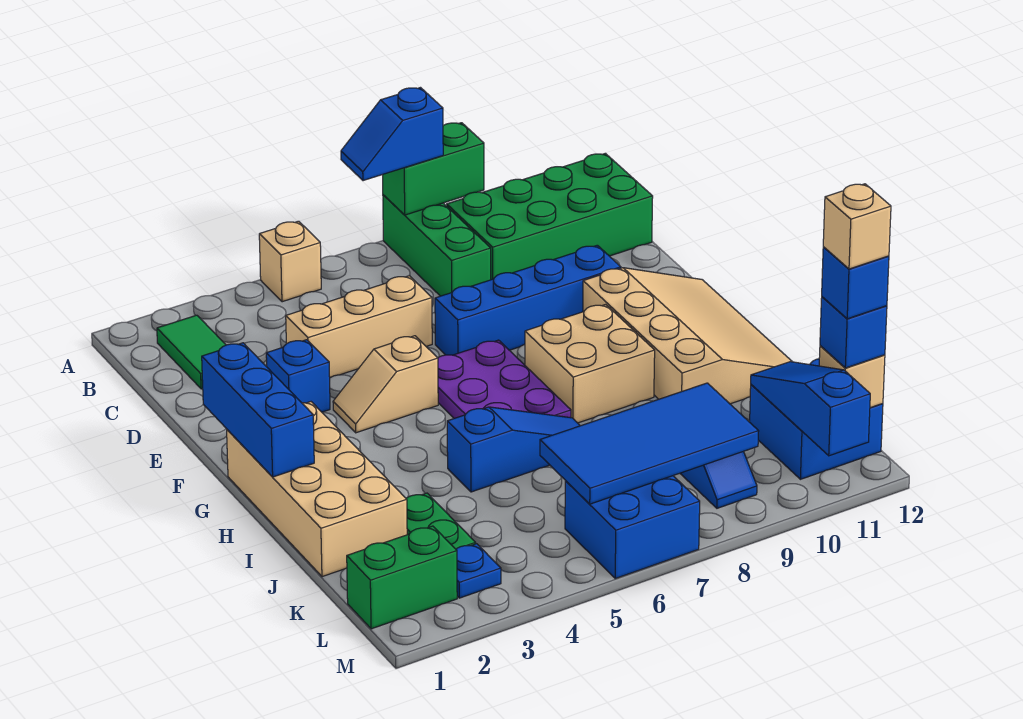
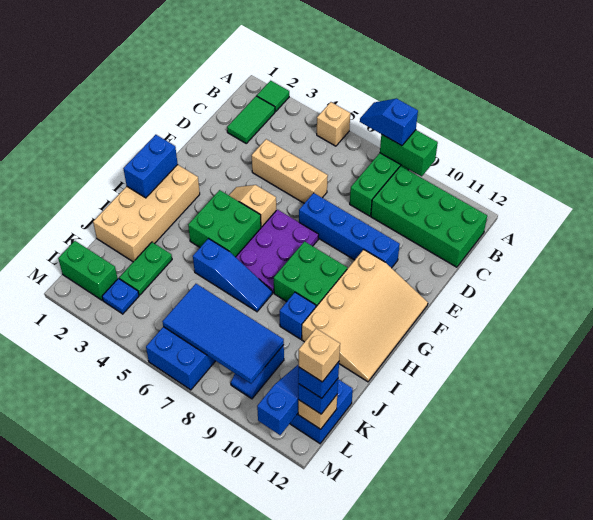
none -> green 1x1 tile [257,81,289,112]
blue 1x1 brick [266,340,330,412] -> blue 1x1 brick moved to [280,292,316,339]
blue 1x3 brick [202,343,314,477] -> blue 1x2 brick [123,135,178,198]
none -> green 2x2 brick [188,190,261,257]
tan 2x2 brick [525,304,655,423] -> green 2x2 brick [274,242,347,307]

